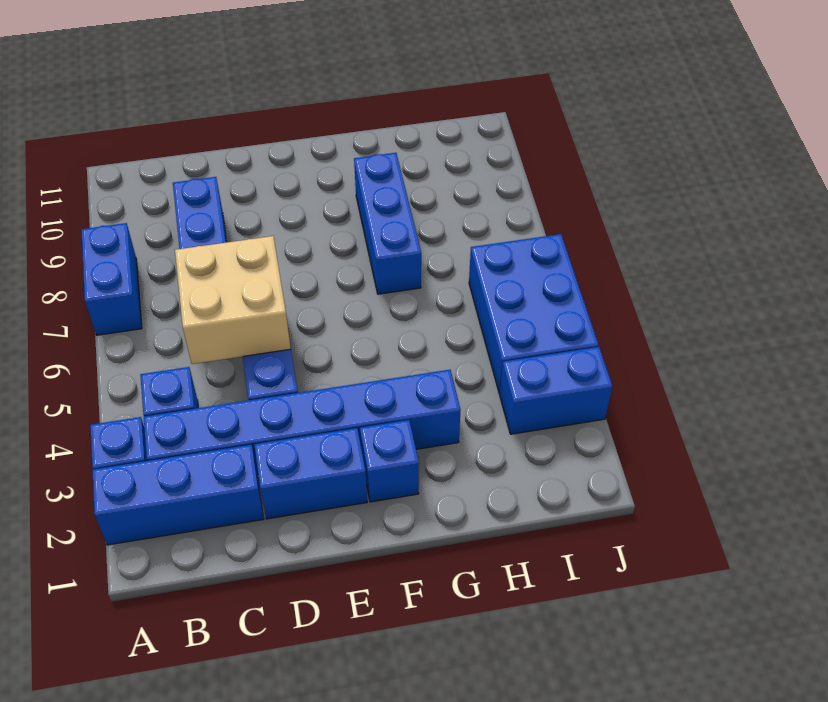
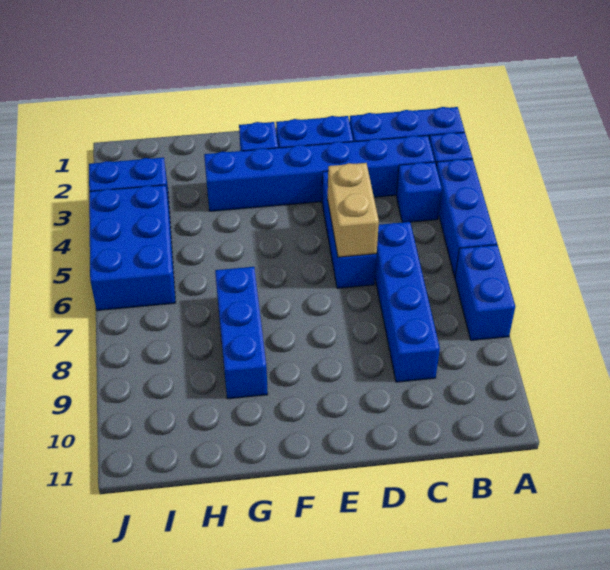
none -> blue 1x3 brick [436,159,497,277]
tan 2x2 brick [175,236,291,364] -> tan 1x2 brick [328,163,379,257]

